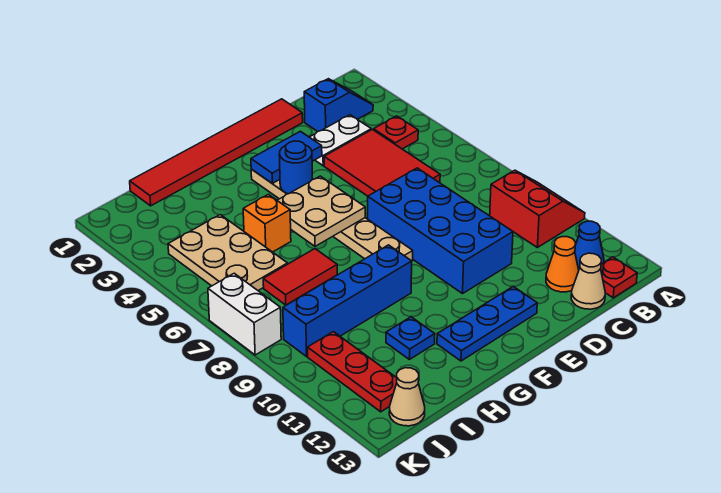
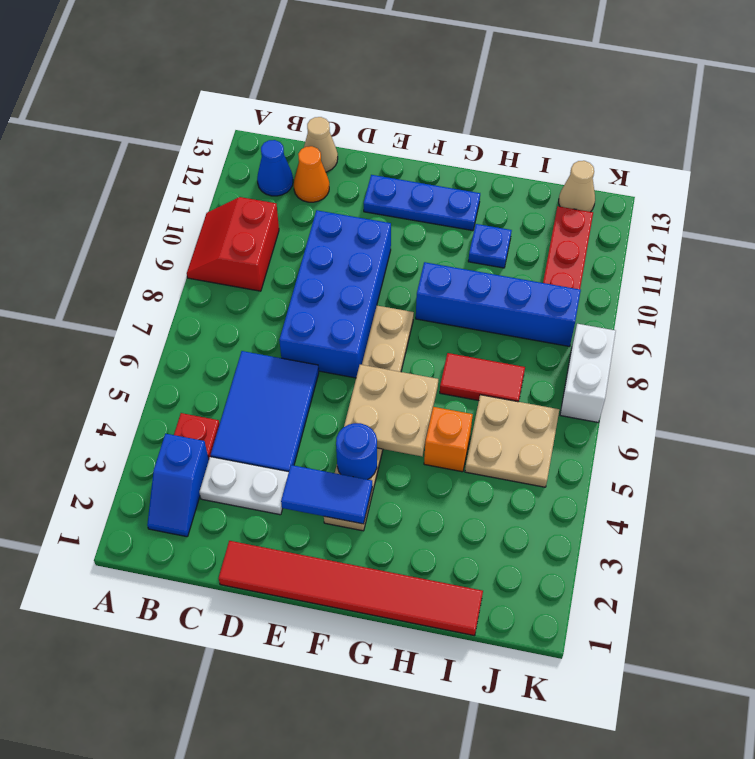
blue 1x2 slope [304,79,373,132] -> blue 1x2 slope turned to [147,434,209,537]
red 1x1 plate [601,257,637,298] -> none
red 2x3 tile [324,130,440,196] -> blue 2x3 tile [211,351,319,472]
tan 2x3 plate [168,215,288,290] -> tan 2x2 plate [465,395,559,487]

